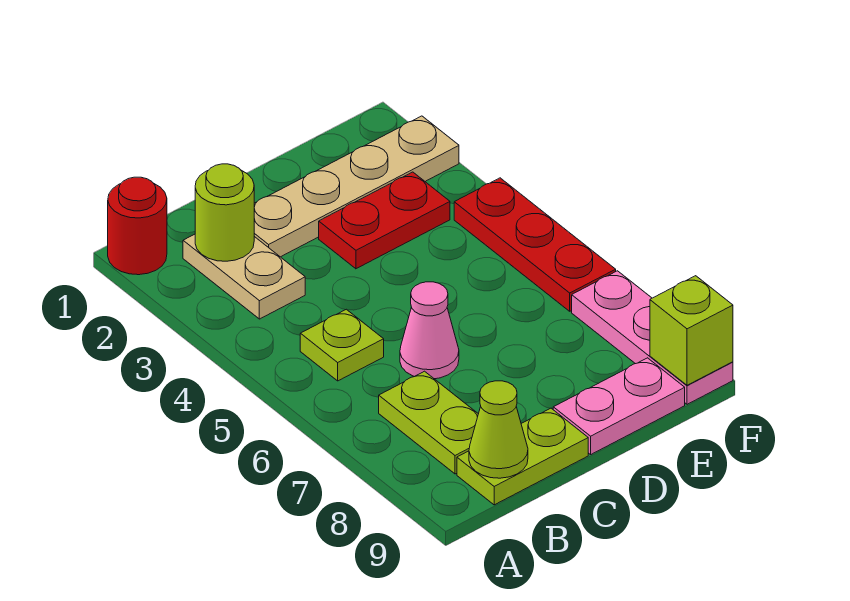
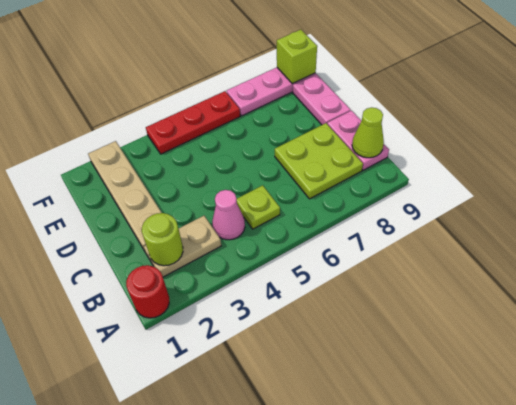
lime 1x2 plate [379,371,478,474] -> lime 2x2 plate [275,123,363,199]
lime 1x2 plate [457,408,588,505] -> pink 1x2 plate [327,111,389,170]
pink 1x1 cone [400,282,459,379] -> pink 1x1 cone moved to [212,190,245,240]
red 1x2 plate [319,172,450,269] -> none

